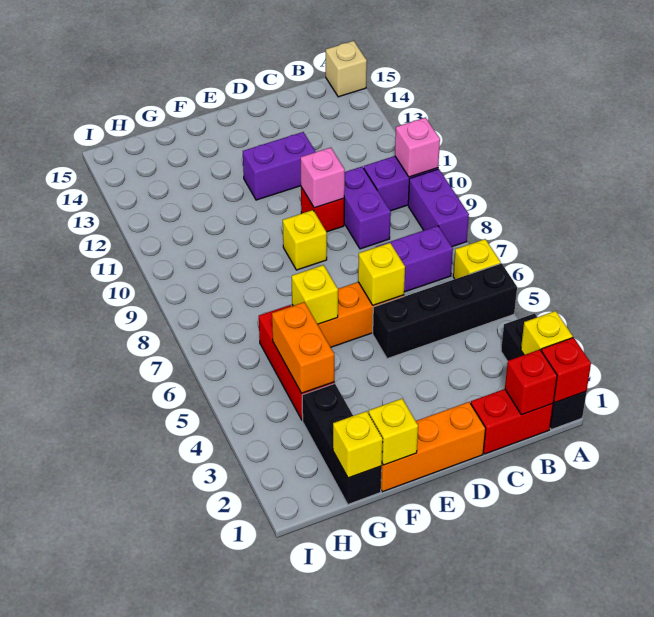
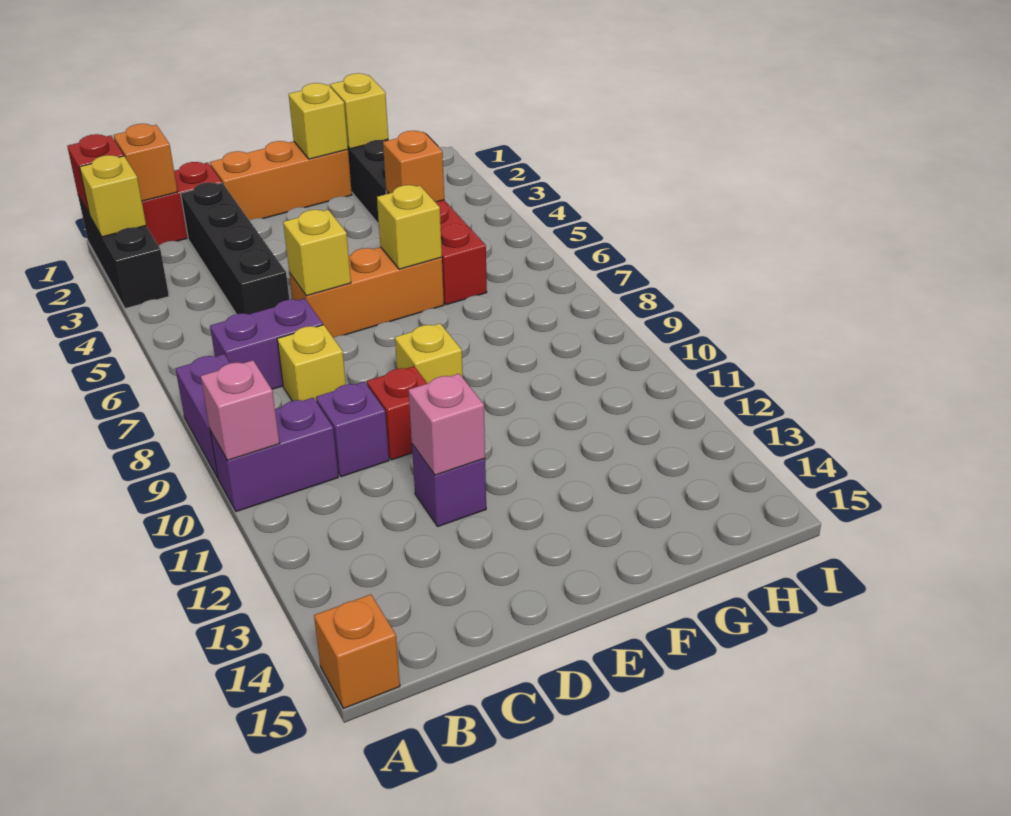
black 1x4 brick [373,263,517,359] -> black 1x4 brick turned to [181,182,289,314]
yellow 1x1 brick [453,239,501,279] -> yellow 1x1 brick moved to [277,325,346,401]
tan 1x1 brick [326,41,367,97] -> orange 1x1 brick [314,594,400,708]
red 1x1 brick [505,350,557,415] -> orange 1x1 brick [114,124,178,201]
purple 1x2 brick [344,167,391,249] -> purple 1x1 brick [316,382,389,477]
pink 1x1 brick [300,148,345,208] -> pink 1x1 brick moved to [409,374,485,475]
purple 1x2 brick [243,132,316,200] -> purple 1x1 brick [412,444,486,526]
orange 1x2 brick [272,302,334,393] -> orange 1x1 brick [383,131,444,202]

